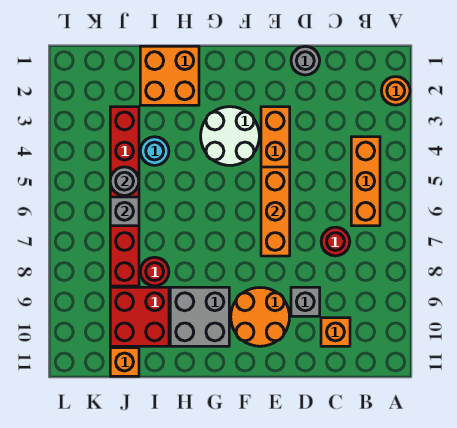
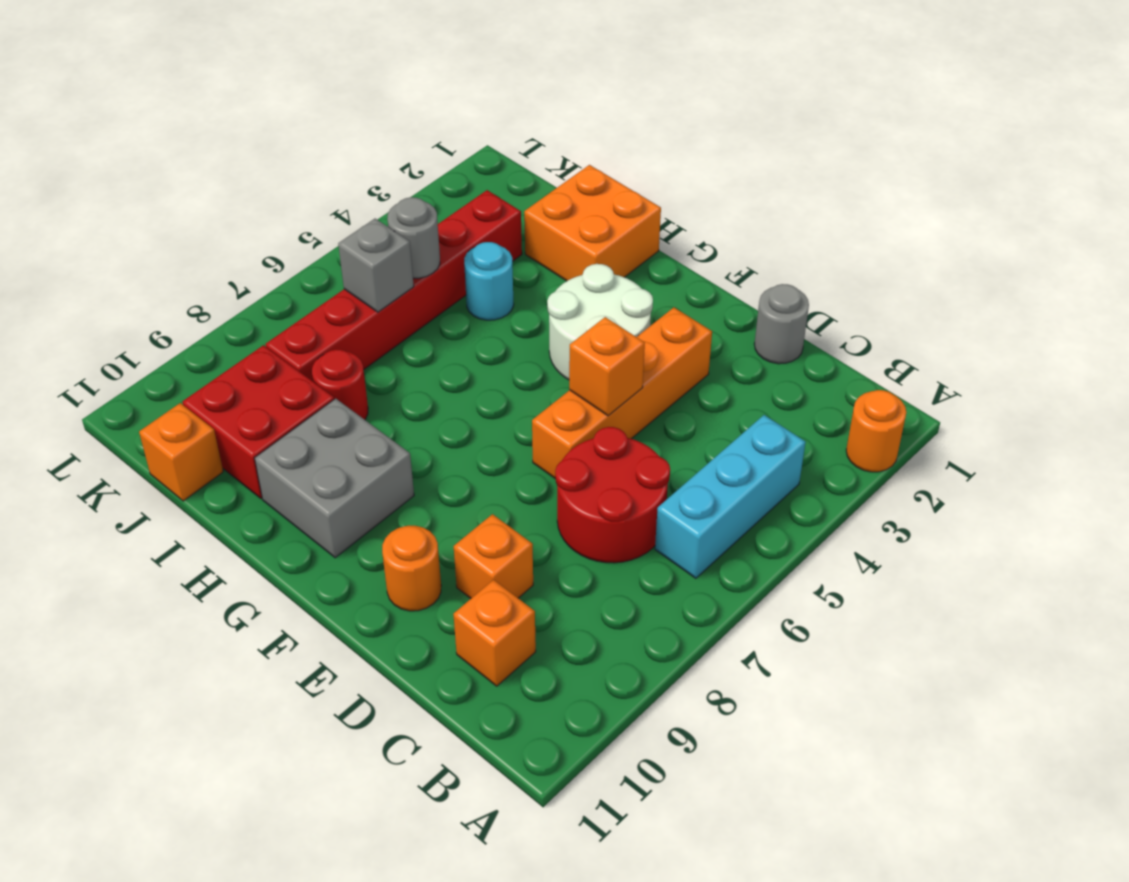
orange 1x3 brick [351,137,380,226] -> cyan 1x3 brick [655,415,806,578]
red 1x1 round brick [321,227,350,256] -> red 2x2 round brick [555,427,670,563]
grey 1x1 brick [291,287,320,316] -> orange 1x1 brick [454,514,533,598]
orange 1x3 brick [261,167,290,256] -> orange 1x1 brick [569,317,645,416]
orange 2x2 round brick [231,288,290,346] -> orange 1x1 round brick [382,526,441,611]

